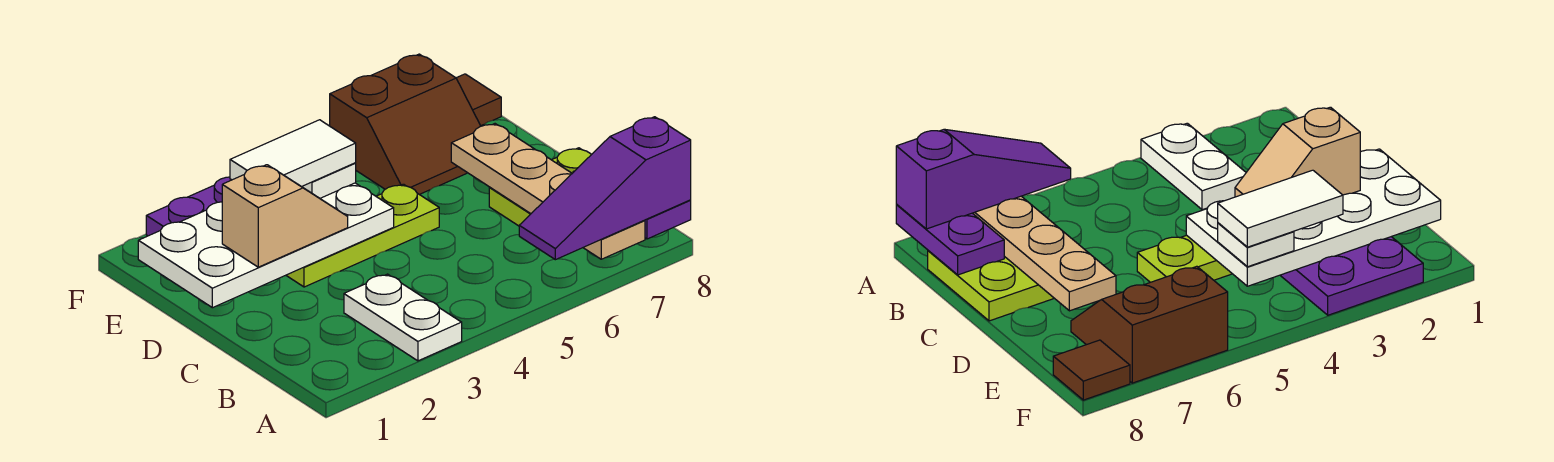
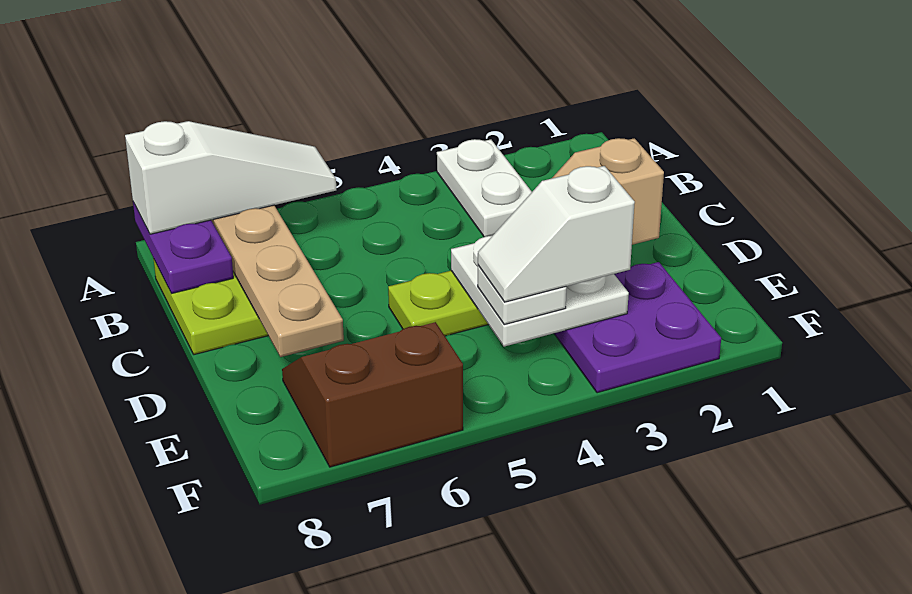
purple 1x3 slope [519,117,691,260] -> white 1x3 slope [125,121,336,234]
white 2x4 plate [138,183,394,308] -> white 2x2 plate [451,236,629,347]
white 1x2 tile [230,120,356,187] -> white 1x2 slope [478,166,635,302]
brown 1x1 tile [456,74,501,126] -> none

